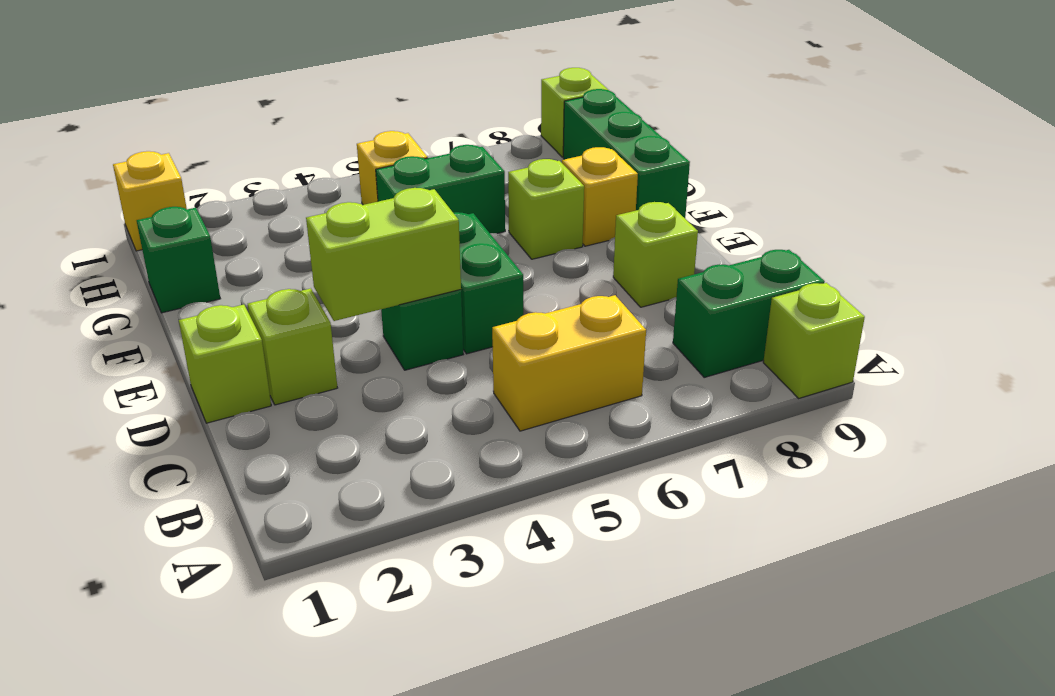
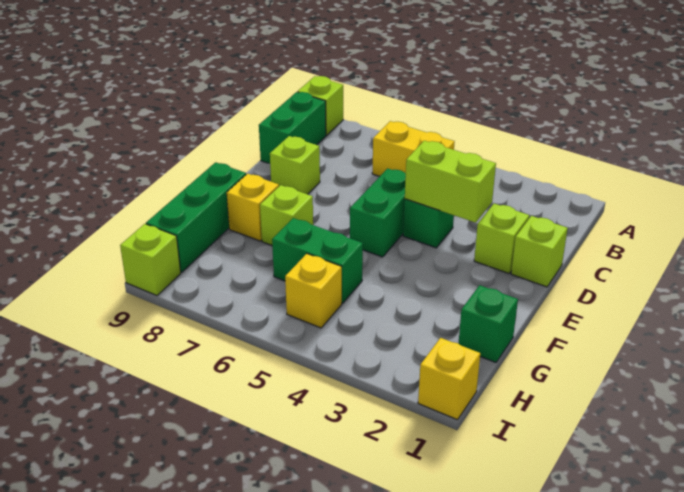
green 1x2 brick [673,250,825,377] -> green 1x2 brick turned to [259,92,326,164]

